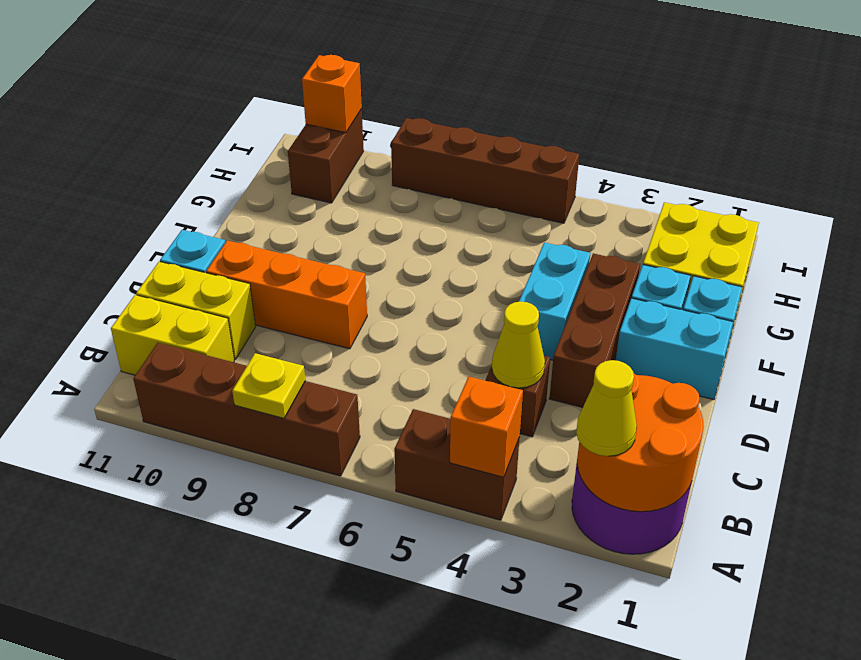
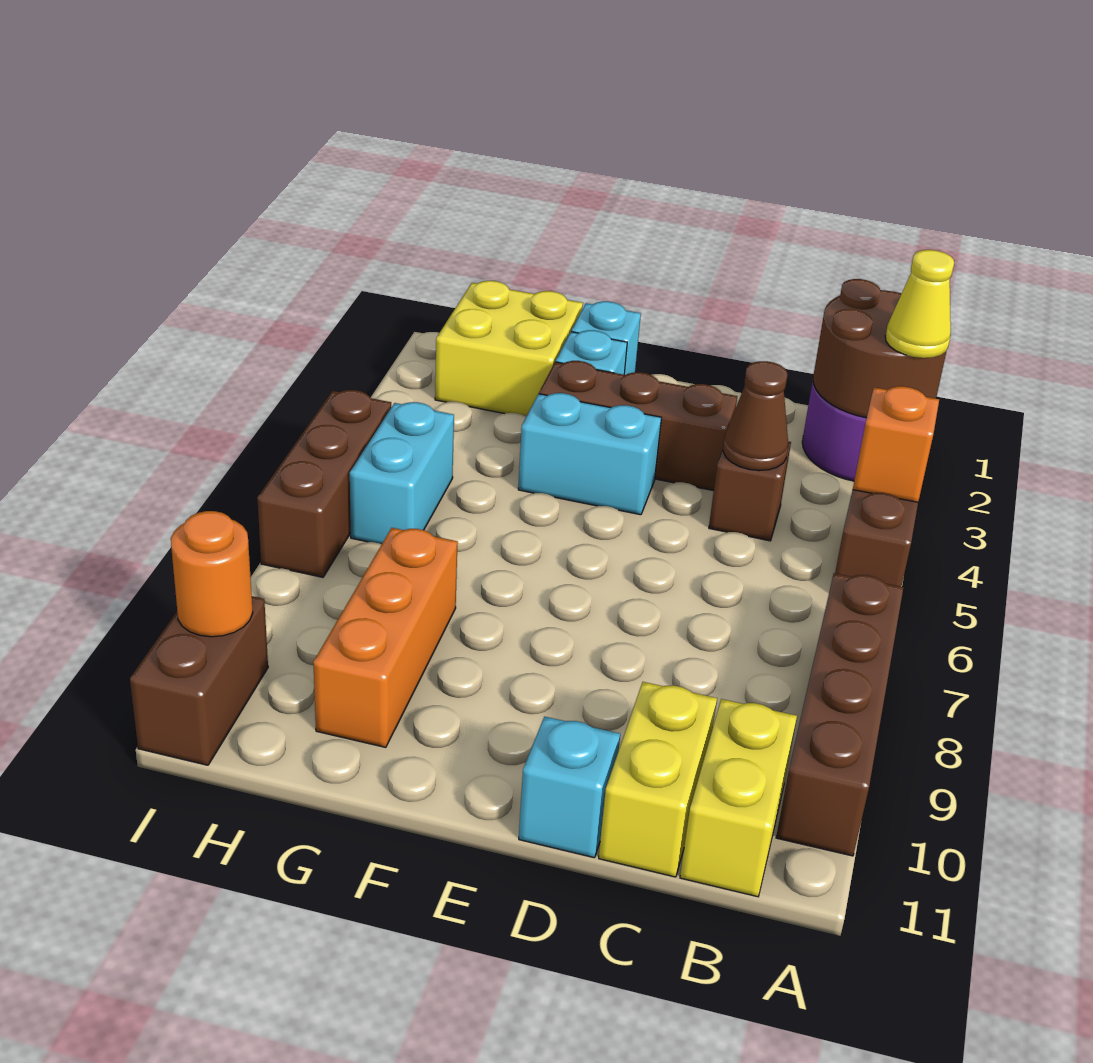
orange 2x2 round brick [577,373,703,512] -> brown 2x2 round brick [813,279,946,418]
yellow 1x1 plate [232,353,305,418] -> none
yellow 1x1 cone [492,301,545,388] -> brown 1x1 cone [723,361,788,471]
orange 1x3 brick [206,240,367,349] -> orange 1x3 brick moved to [313,528,458,747]
cyan 1x2 brick [616,298,733,400] -> cyan 1x2 brick moved to [350,402,454,545]
brown 1x2 brick [288,109,364,203] -> brown 1x2 brick turned to [130,596,268,765]
brown 1x4 brick [391,118,579,223] -> brown 1x3 brick [257,390,391,577]
orange 1x1 brick [302,55,362,133] -> orange 1x1 round brick [171,511,253,637]

